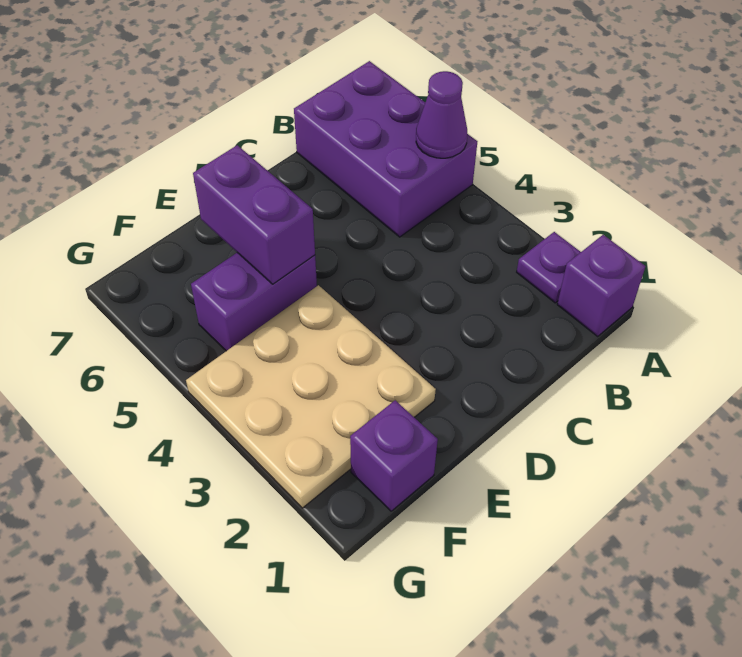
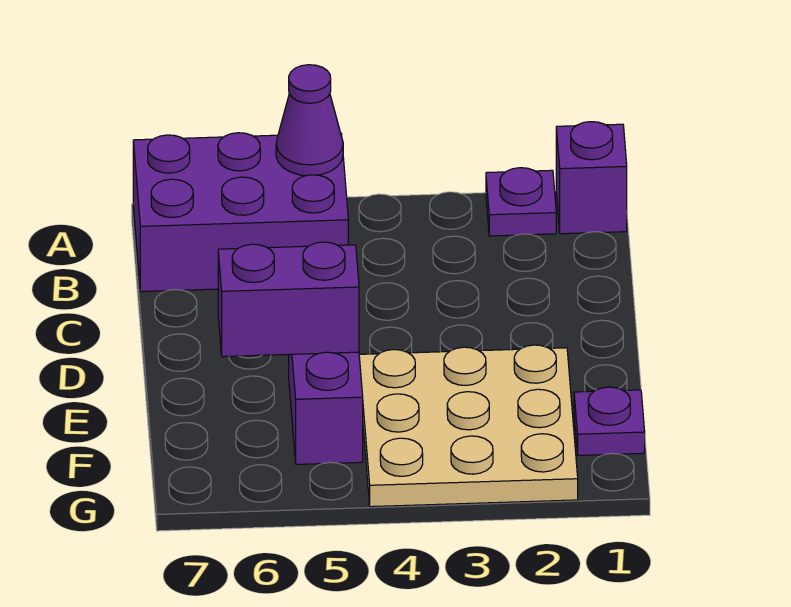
purple 1x1 brick [350,400,438,511] -> purple 1x1 plate [574,387,645,456]

